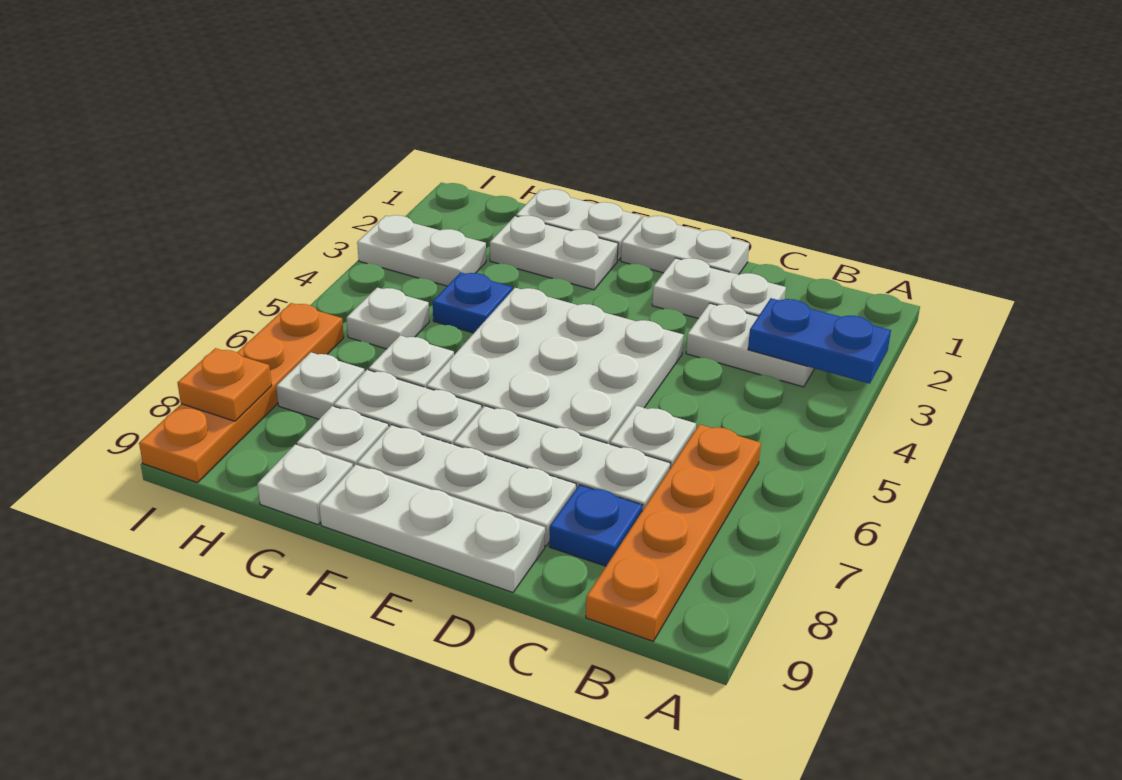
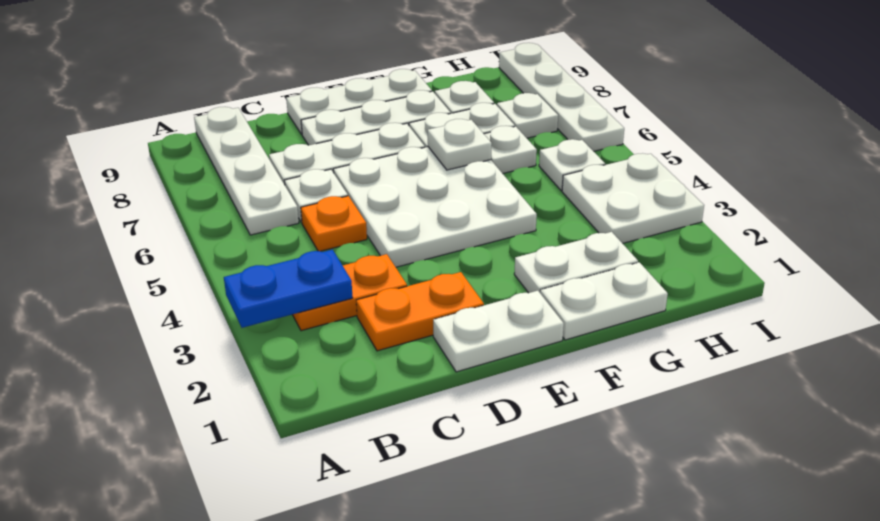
white 1x2 plate [686,303,815,387] -> orange 1x2 plate [292,254,407,331]
orange 1x4 plate [586,424,761,641] -> white 1x4 plate [194,107,299,235]
white 1x2 plate [652,258,786,318] -> orange 1x2 plate [356,272,484,351]
blue 1x1 plate [549,485,643,566] -> none
blue 1x1 plate [433,272,512,333] -> none
white 1x1 plate [258,445,353,525] -> white 1x1 plate moved to [428,119,492,170]
white 1x2 plate [357,215,486,286] -> white 2x2 plate [562,153,704,243]
orange 1x4 plate [139,303,344,483] -> white 1x4 plate [499,43,624,151]
orange 1x1 plate [178,348,272,421] -> orange 1x1 plate moved to [301,196,367,251]

